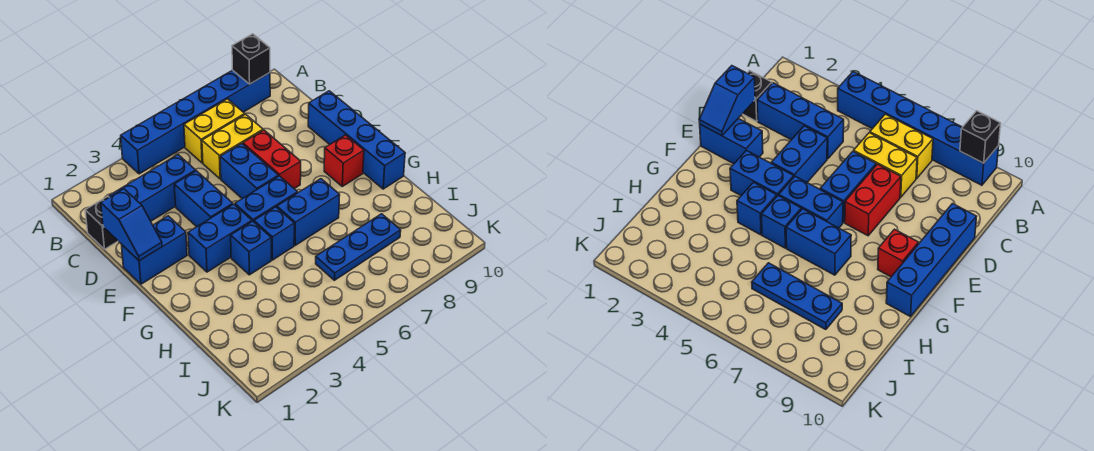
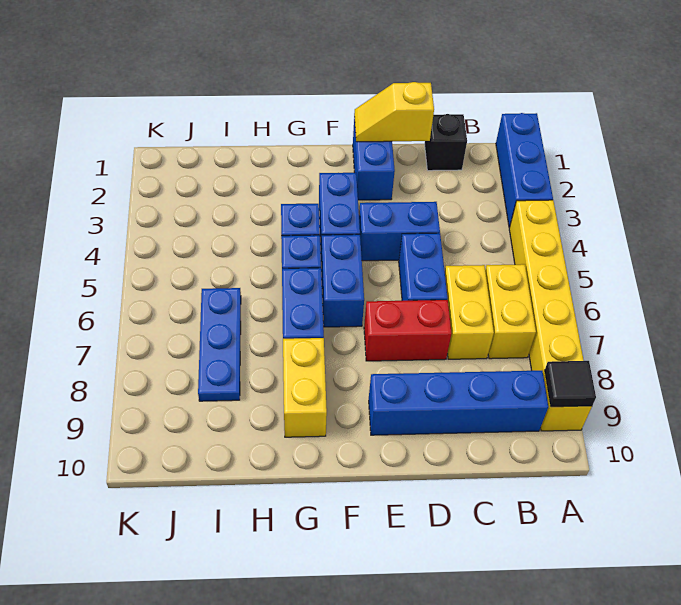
blue 1x6 brick [121,70,270,174] -> yellow 1x6 brick [509,200,592,431]
black 1x1 brick [232,34,270,84] -> black 1x1 tile [545,361,596,407]
blue 1x3 brick [109,155,196,221] -> blue 1x3 brick moved to [496,113,553,228]
blue 1x2 slope [101,189,162,261] -> yellow 1x2 slope [354,82,434,142]
blue 1x2 brick [220,144,278,199] -> blue 1x2 brick turned to [399,233,448,301]
blue 1x4 brick [308,91,405,189] -> blue 1x4 brick moved to [369,371,548,435]
red 1x1 brick [324,135,364,186] -> none
none -> yellow 1x2 brick [283,338,327,437]

